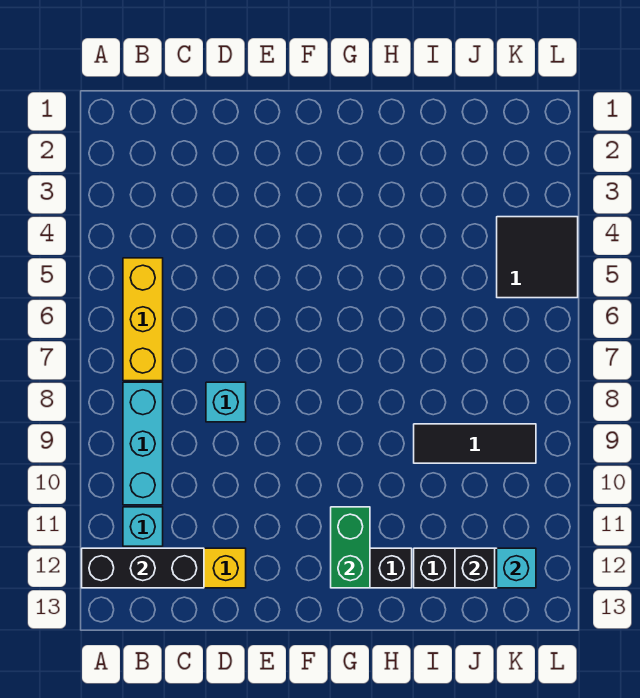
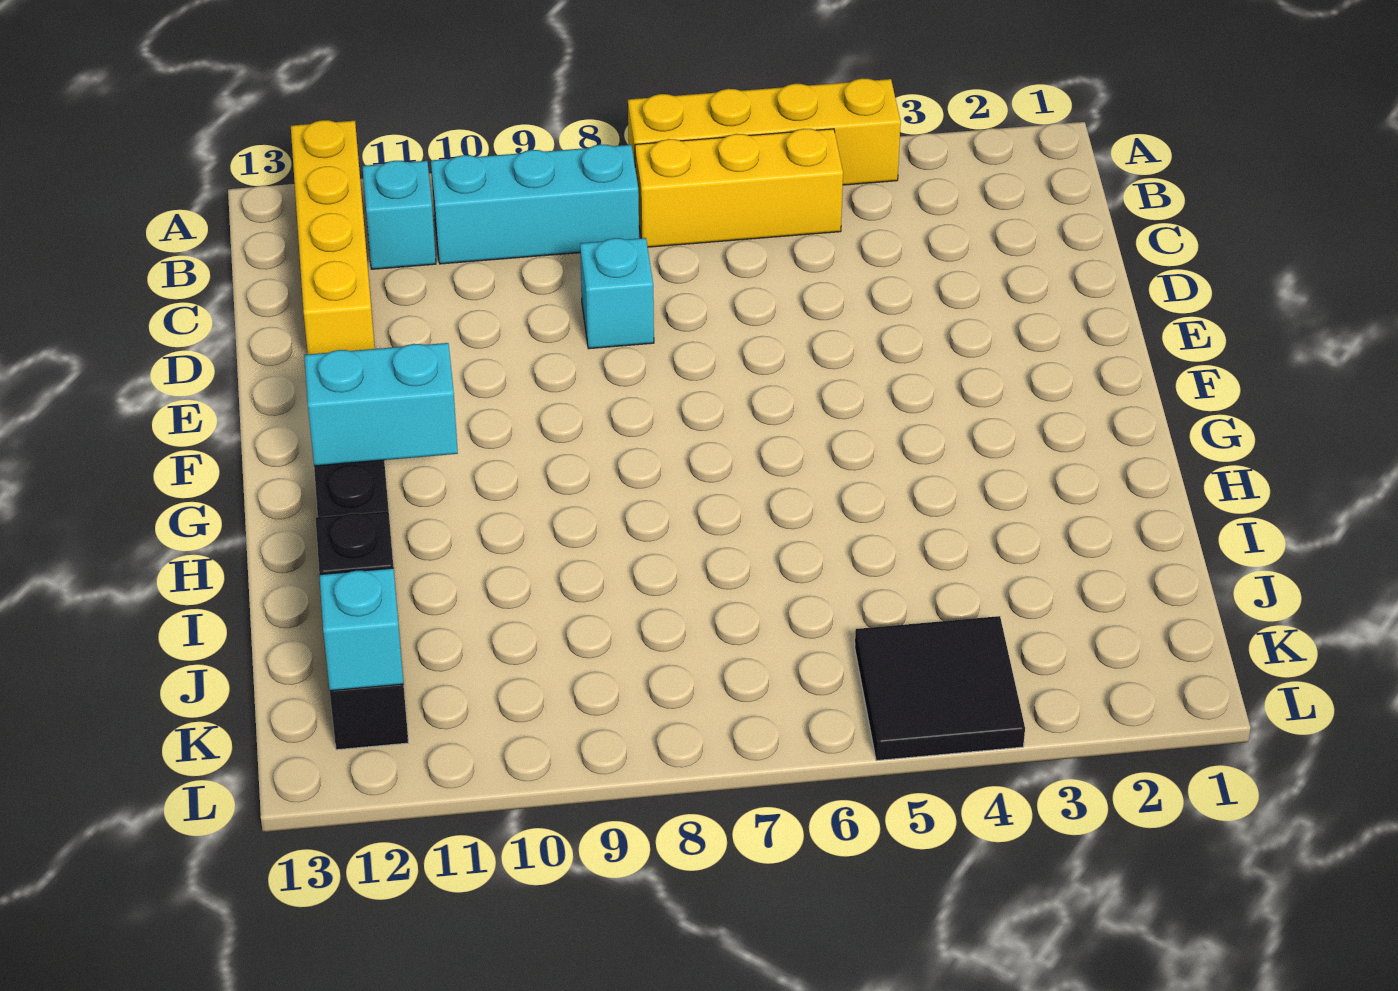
none -> yellow 1x4 brick [628,78,901,185]
black 1x3 brick [82,548,204,588] -> none
green 1x2 brick [331,507,370,588] -> cyan 1x2 brick [304,343,458,466]
black 1x3 tile [414,424,536,463] -> none

